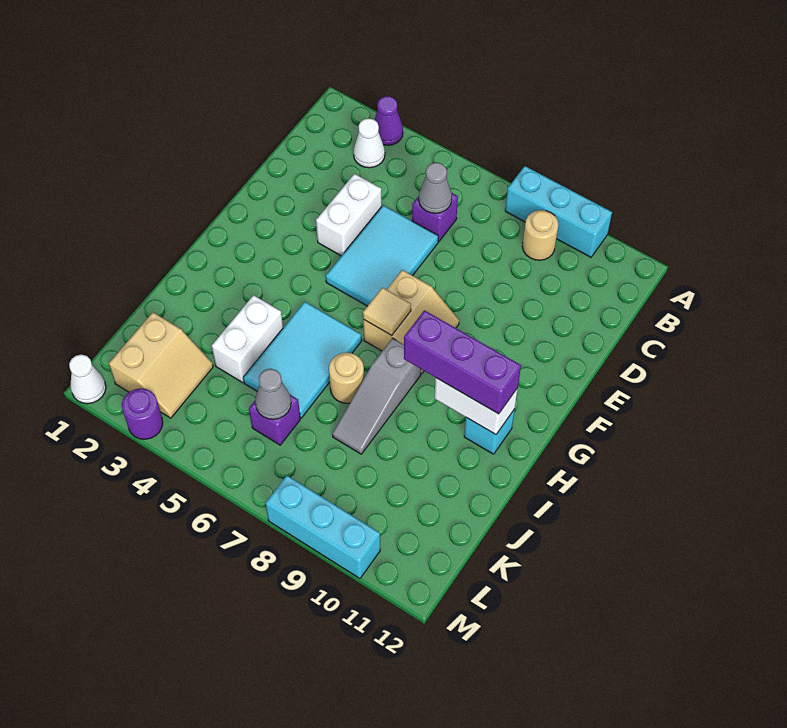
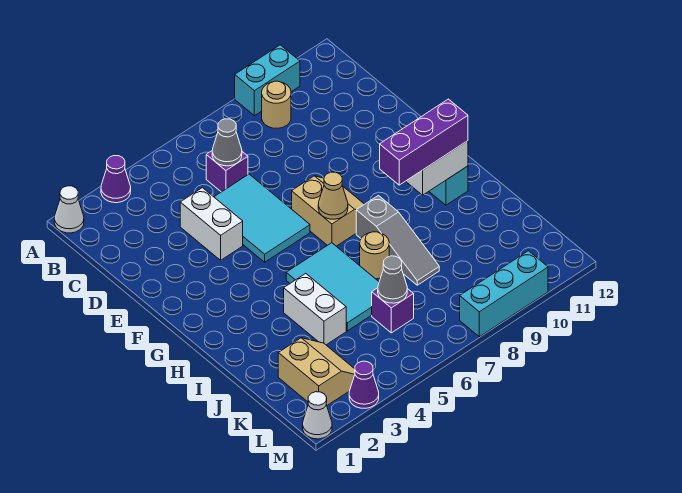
cyan 1x3 brick [505,166,612,257] -> cyan 1x2 brick [235,45,300,116]
white 1x1 cone [353,118,385,168] -> white 1x1 cone moved to [54,186,84,233]
tan 1x1 tile [363,288,411,336] -> tan 1x1 cone [318,172,348,219]
purple 1x1 round brick [122,388,163,439] -> purple 1x1 cone [349,361,379,408]

